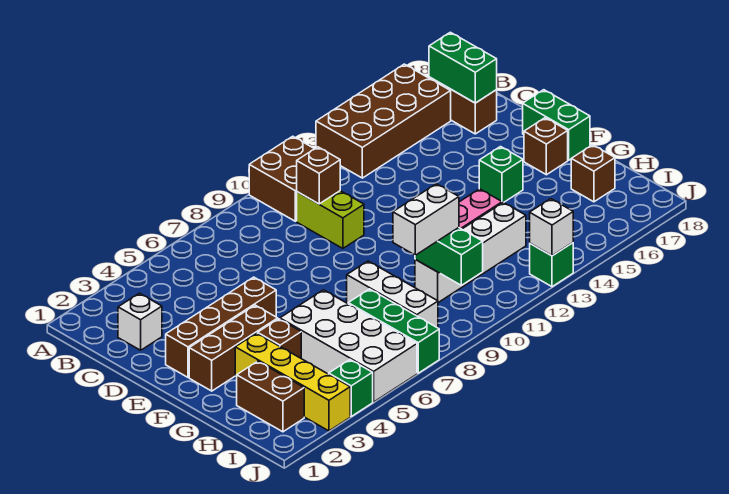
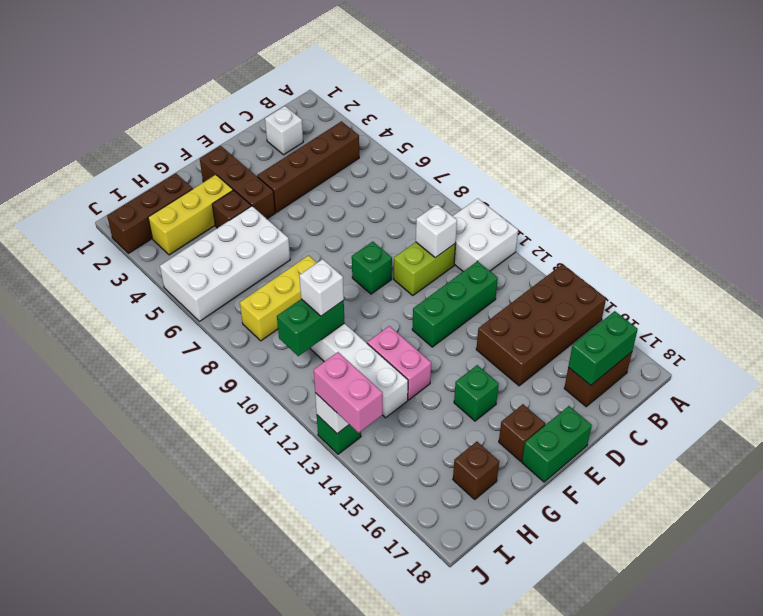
brown 2x2 brick [249,136,314,221] -> white 2x2 brick [453,198,518,271]
brown 2x4 brick [316,64,451,178] -> brown 2x4 brick turned to [476,264,606,386]
brown 1x1 brick [297,147,340,204] -> white 1x1 brick [416,204,457,258]
brown 1x4 brick [166,277,276,377] -> brown 1x4 brick turned to [257,122,359,212]
yellow 1x4 brick [235,333,350,431] -> yellow 1x3 brick [148,175,233,255]
white 1x3 brick [347,261,438,328] -> yellow 1x3 brick [240,255,317,341]
brown 1x2 brick [237,361,304,432] -> brown 1x3 brick [107,173,193,253]
green 1x3 brick [348,289,439,373] -> green 1x3 brick moved to [412,261,498,347]
white 1x2 brick [393,184,459,255] -> white 1x1 brick [299,259,344,316]
green 1x1 brick [329,360,373,416] -> green 1x1 brick moved to [352,242,392,294]
none -> pink 1x2 brick [314,352,383,433]

